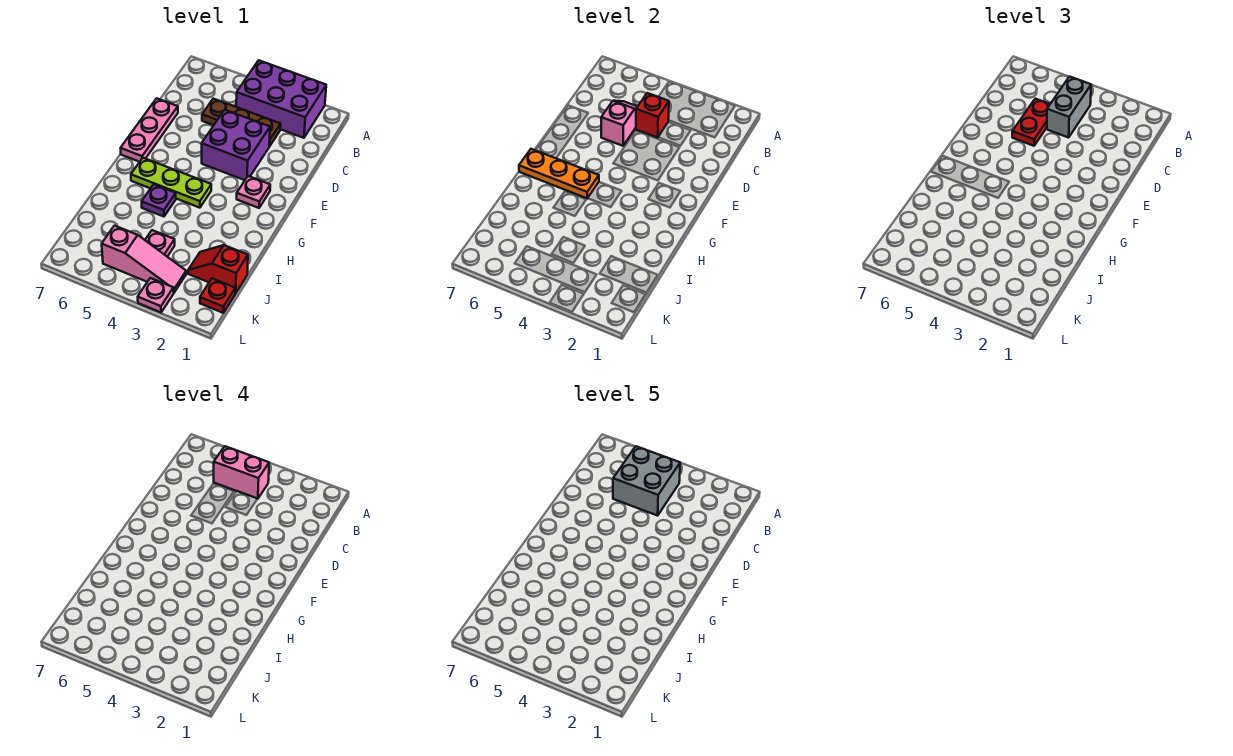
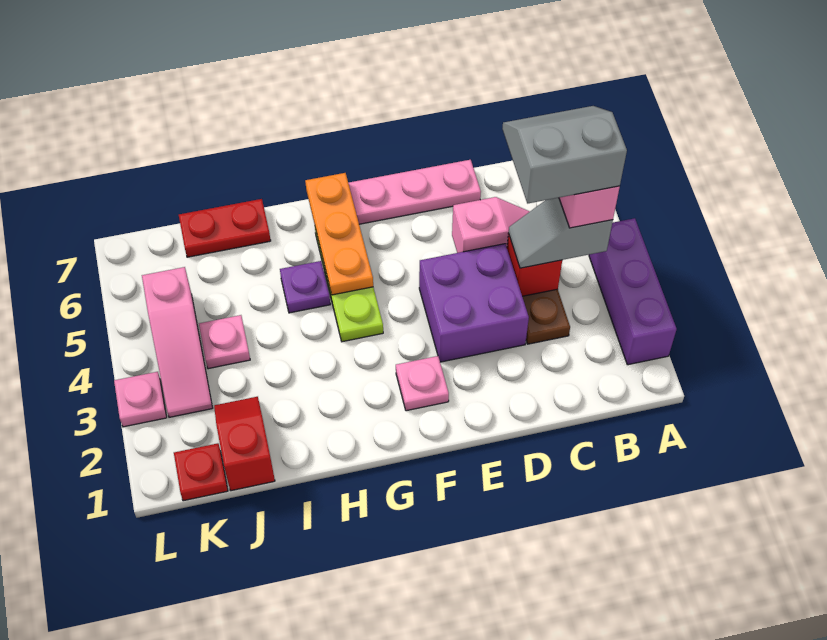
purple 2x3 brick [236,60,326,138] -> purple 1x3 brick [589,218,677,365]
grey 1x2 brick [1047,77,1091,138] -> grey 1x2 slope [509,198,613,268]
grey 2x2 brick [613,446,680,516] -> grey 2x2 slope [502,106,627,204]
red 1x2 plate [1012,99,1050,146] -> red 1x2 plate moved to [179,199,271,257]

